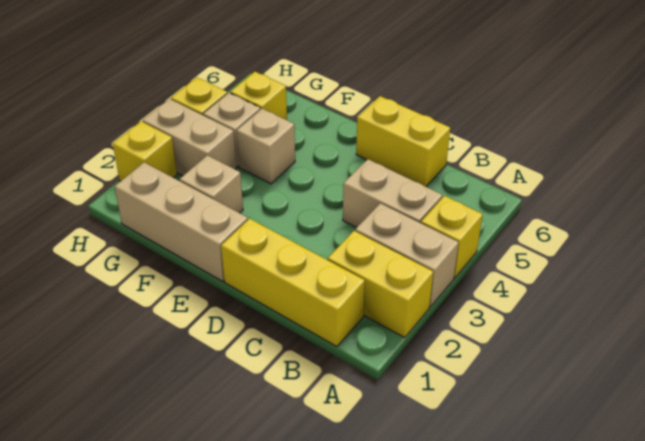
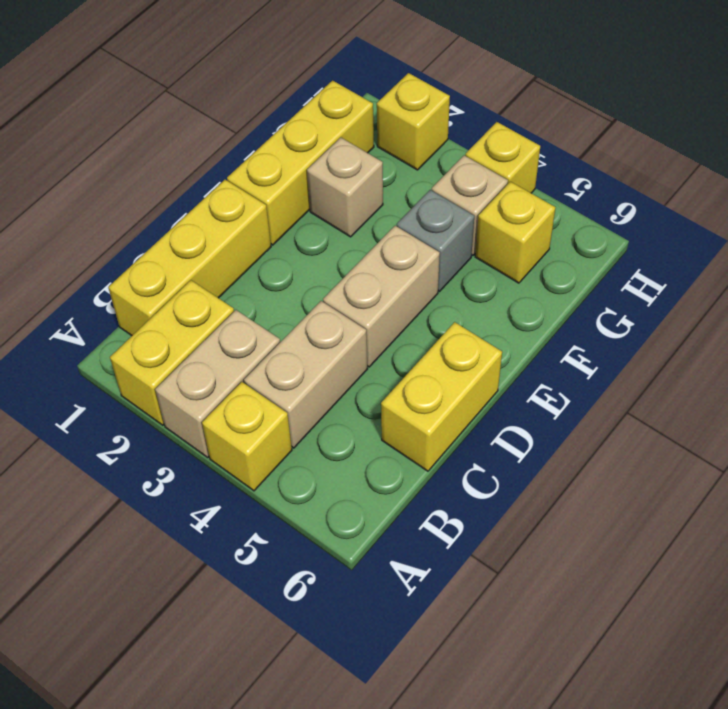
tan 1x3 brick [115,162,248,281] -> yellow 1x3 brick [227,81,374,245]
tan 1x1 brick [237,109,295,184] -> grey 1x1 brick [397,190,474,292]
tan 1x2 brick [142,99,237,176] -> tan 1x2 brick moved to [323,226,440,367]

